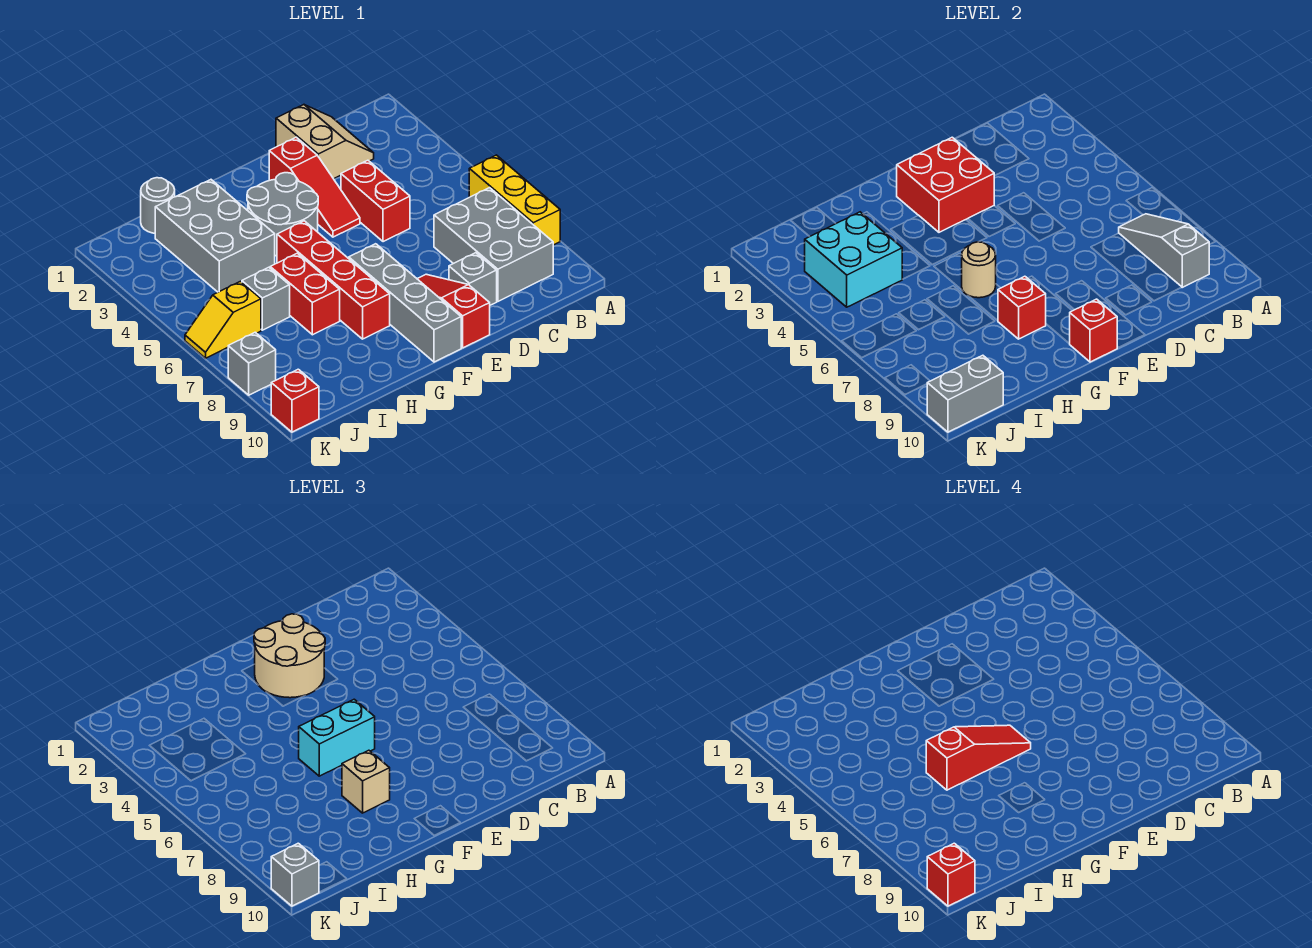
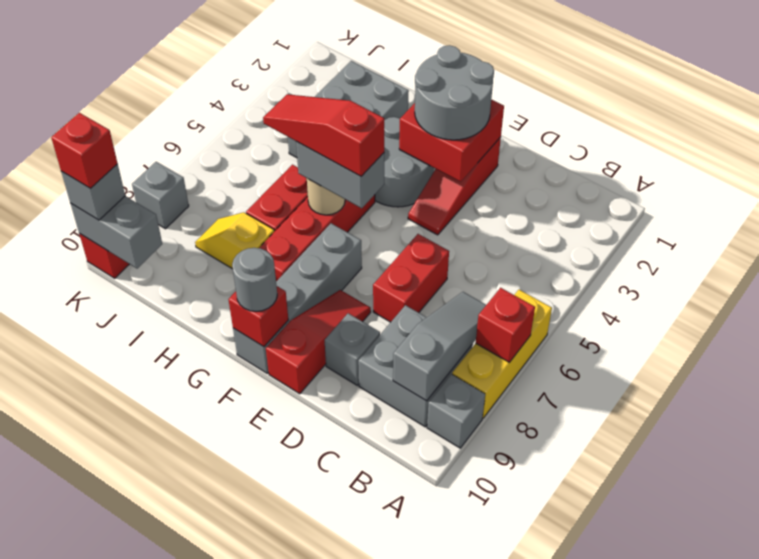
grey 2x3 brick [434,188,553,301] -> grey 2x2 brick [358,305,473,427]
tan 2x2 slope [276,105,374,179] -> none
red 1x2 brick [341,160,410,242] -> red 1x2 brick moved to [373,234,449,322]
tan 2x2 round brick [254,614,325,698] -> grey 2x2 round brick [415,45,494,140]
cyan 1x2 brick [299,699,375,776] -> grey 1x2 brick [296,142,384,208]
red 1x3 slope [926,725,1031,790] -> red 1x3 slope turned to [263,94,384,176]
red 1x1 brick [998,276,1046,339] -> red 1x1 brick moved to [476,288,535,362]
tan 1x1 brick [342,750,390,813] -> none
grey 1x1 round brick [141,178,175,233] -> grey 1x1 round brick moved to [232,248,277,312]
cyan 2x2 brick [805,212,902,307] -> none
grey 1x1 brick [242,267,290,330] -> grey 1x1 brick moved to [427,374,485,448]
yellow 1x2 slope [185,281,261,358] -> yellow 1x2 slope moved to [195,212,274,269]

